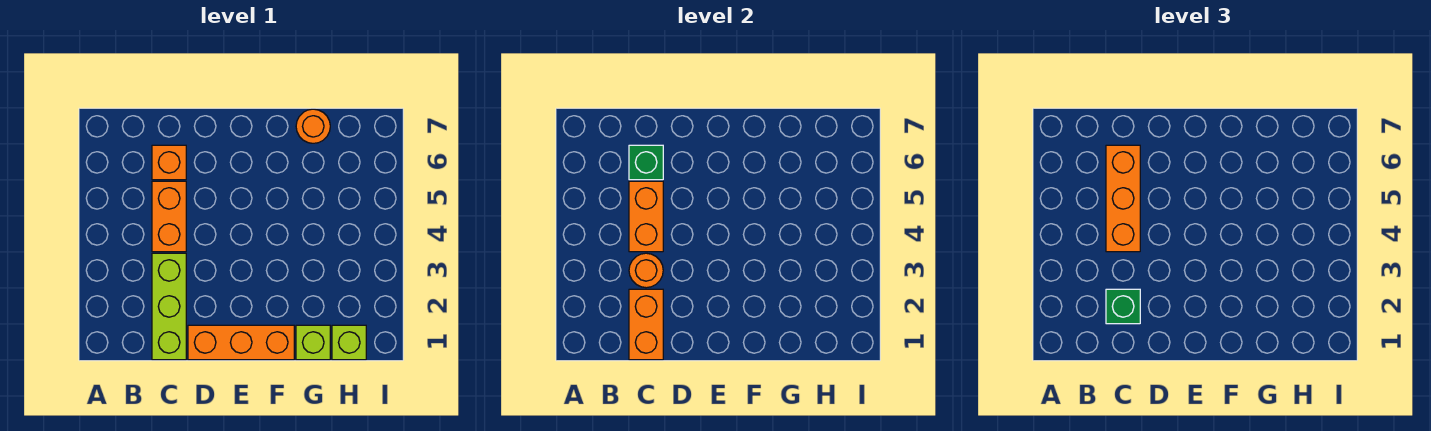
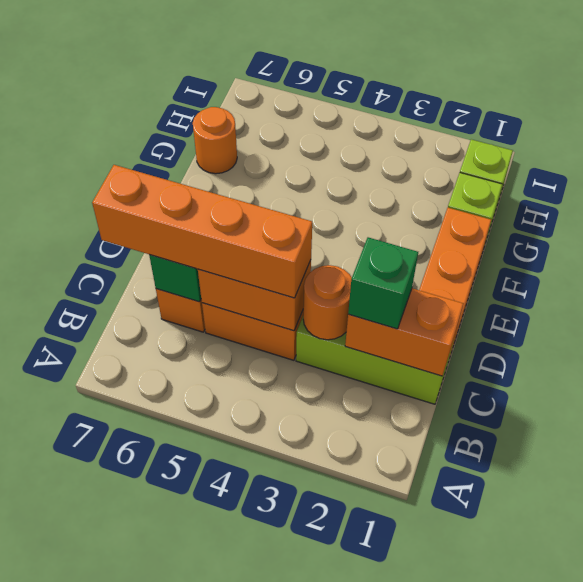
orange 1x3 brick [1106,145,1140,252] -> orange 1x4 brick [92,165,312,298]

